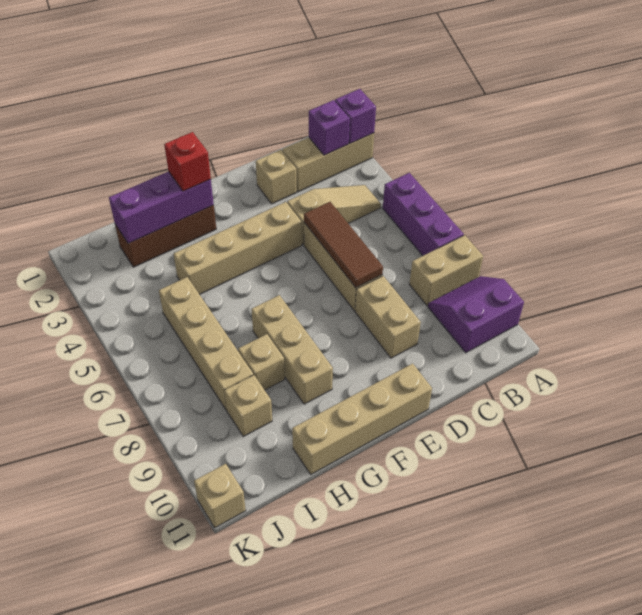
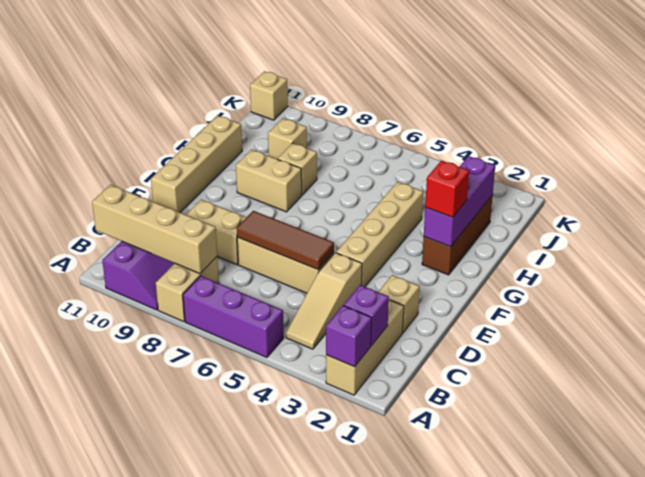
tan 1x3 brick [251,295,333,404] -> tan 1x2 brick [236,150,302,212]
tan 1x4 brick [159,277,253,410] -> tan 1x4 brick moved to [92,185,217,274]

